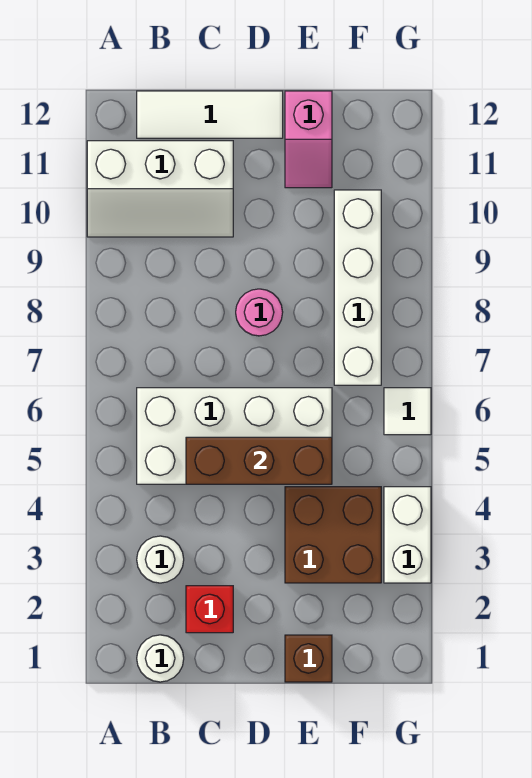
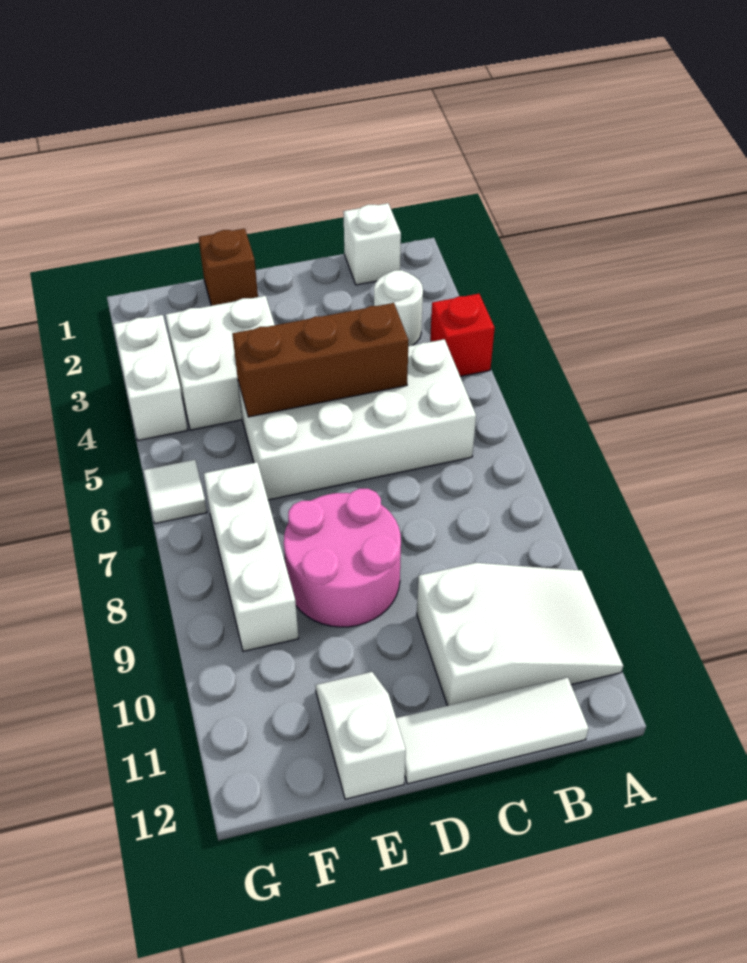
white 2x3 slope [87,141,233,237] -> white 2x3 slope turned to [417,563,623,706]
white 1x1 round brick [137,635,184,682] -> white 1x1 brick [343,203,401,285]
red 1x1 brick [186,586,233,633] -> red 1x1 brick moved to [430,294,495,376]
pink 1x1 round brick [236,289,283,336] -> pink 2x2 round brick [284,489,401,627]
brown 2x2 brick [285,487,381,583] -> white 2x2 brick [166,296,275,430]
pink 1x2 slope [285,91,332,188] -> white 1x2 slope [315,672,406,799]
white 1x4 brick [334,190,381,385] -> white 1x3 brick [204,462,299,651]

